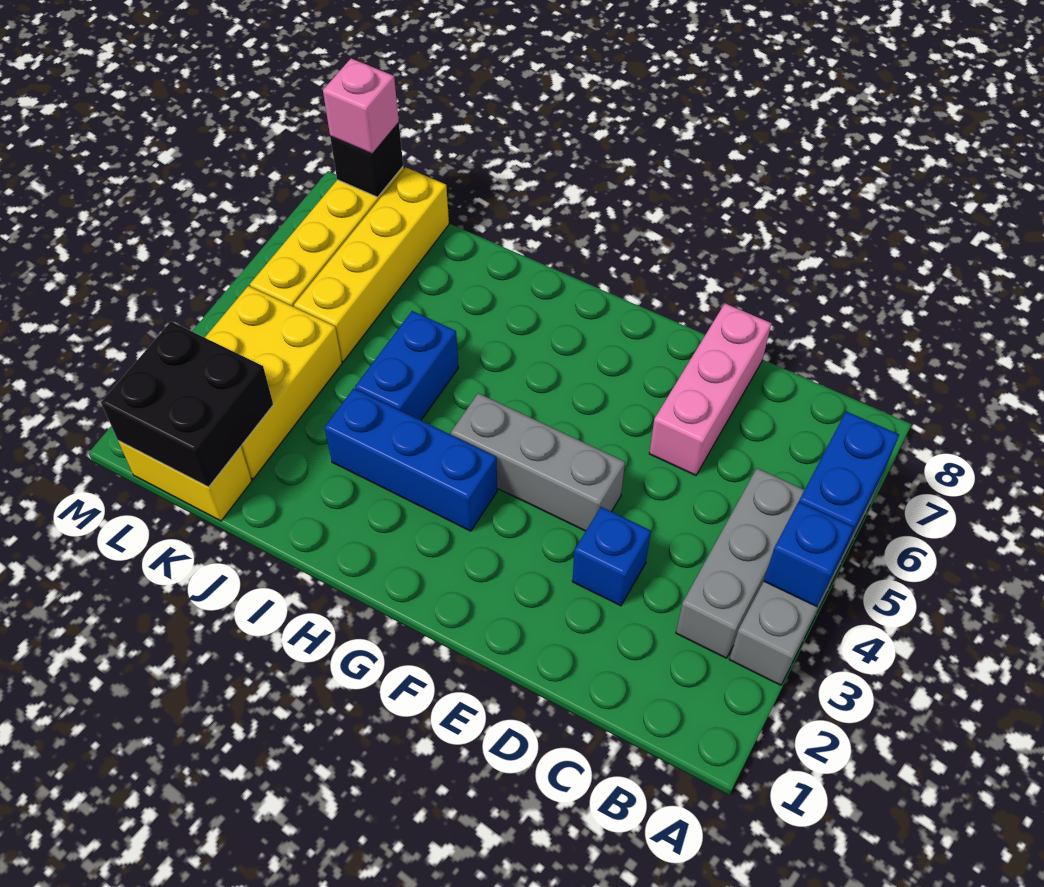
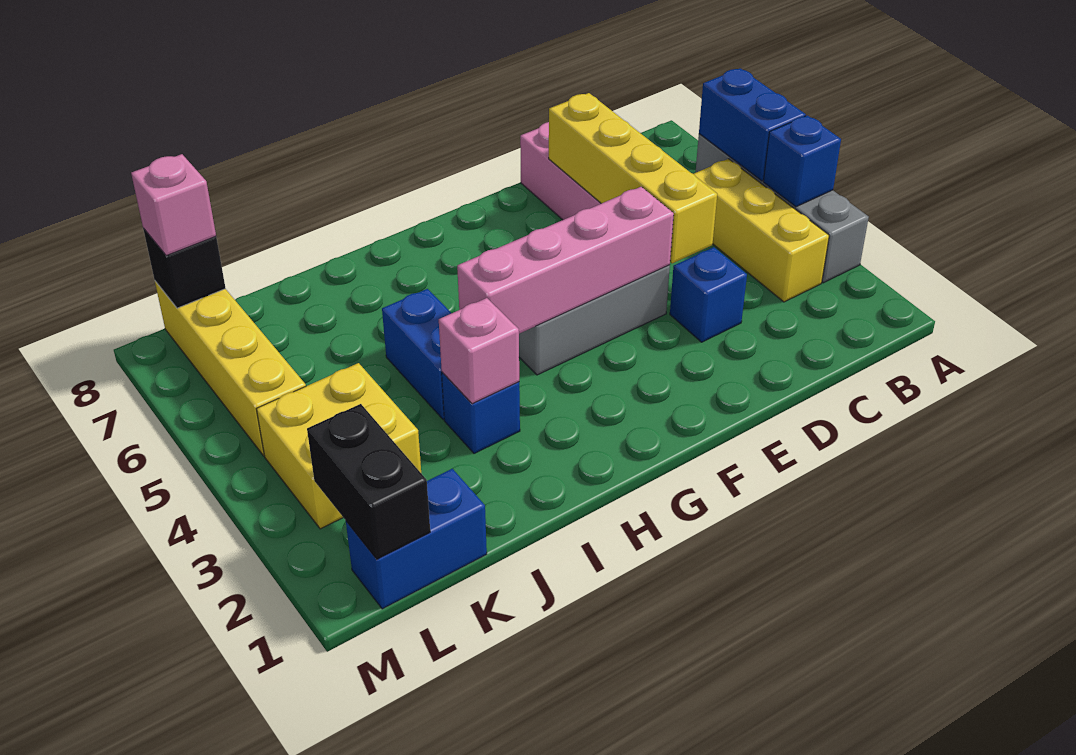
grey 1x3 brick [676,468,804,658] -> yellow 1x3 brick [694,159,829,302]
none -> pink 1x4 brick [457,187,674,334]
blue 1x3 brick [324,388,497,531] -> blue 1x1 brick [442,372,520,454]
none -> pink 1x1 brick [439,298,519,404]
yellow 1x2 brick [118,441,252,521] -> blue 1x2 brick [346,469,487,609]
black 2x2 brick [101,322,273,487] -> black 1x2 brick [307,404,430,559]
yellow 2x3 brick [205,286,342,479] -> yellow 2x2 brick [257,363,421,529]
yellow 1x4 brick [294,167,449,362] -> yellow 1x4 brick moved to [549,93,717,263]

